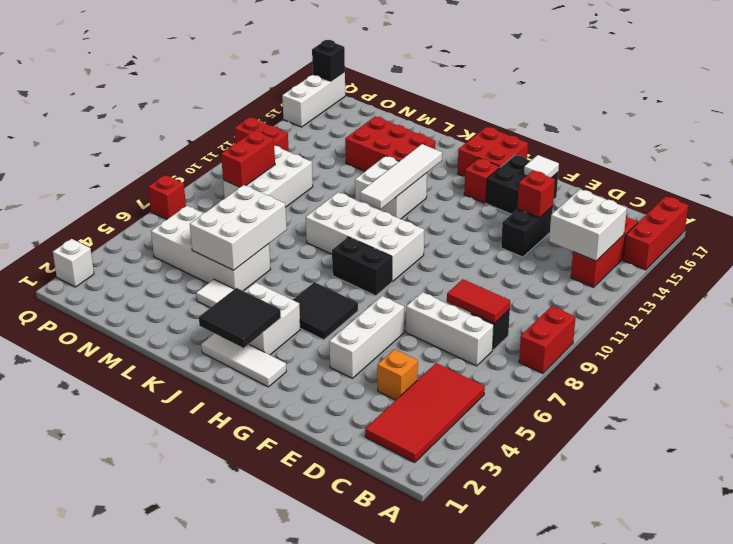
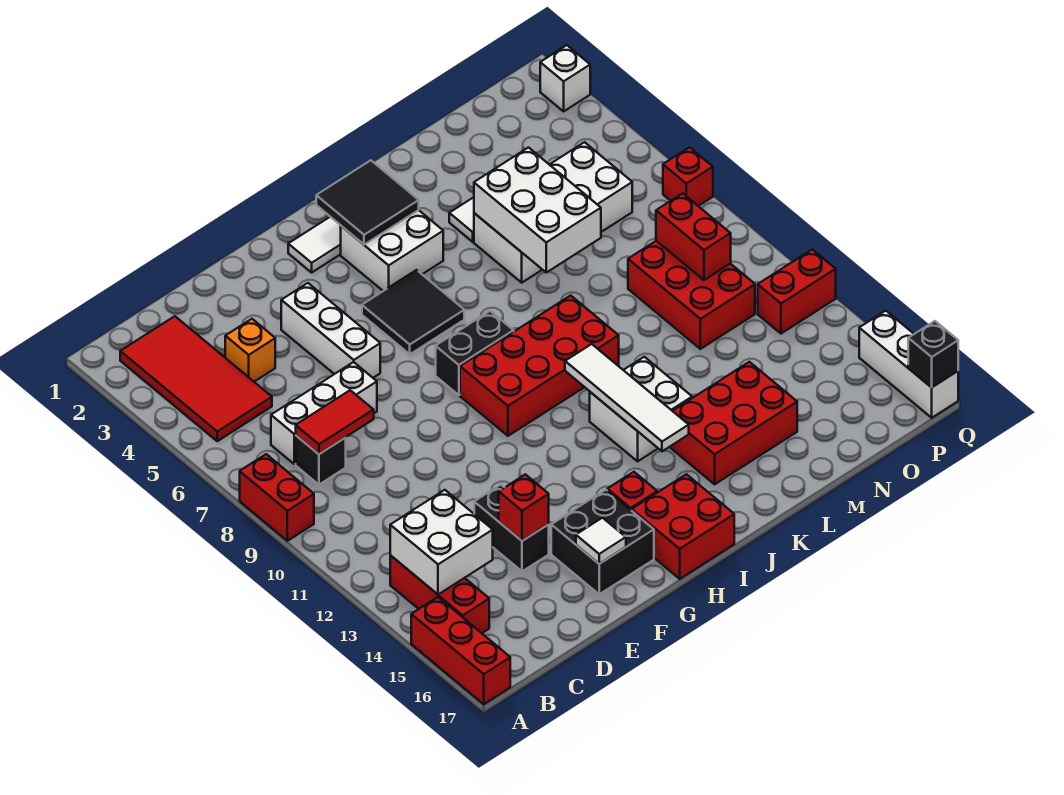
white 2x4 brick [306,192,424,282] -> red 2x4 brick [460,295,619,436]
white 2x3 brick [223,146,313,207] -> red 2x3 brick [628,241,755,349]

